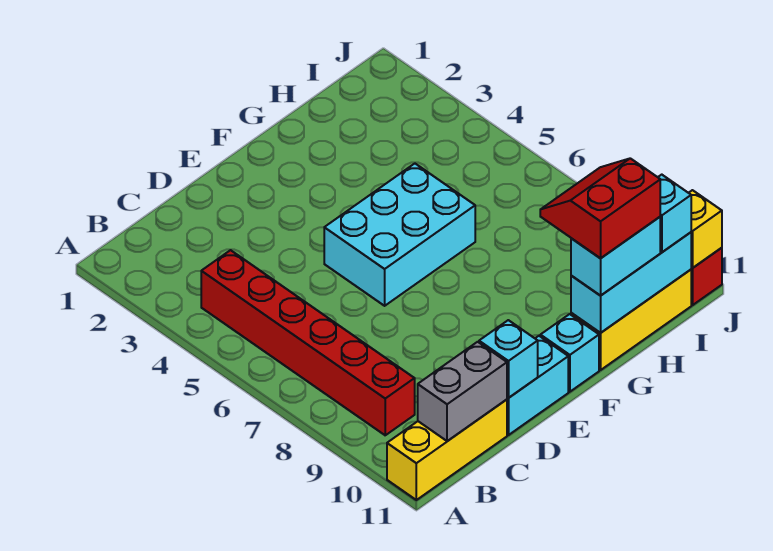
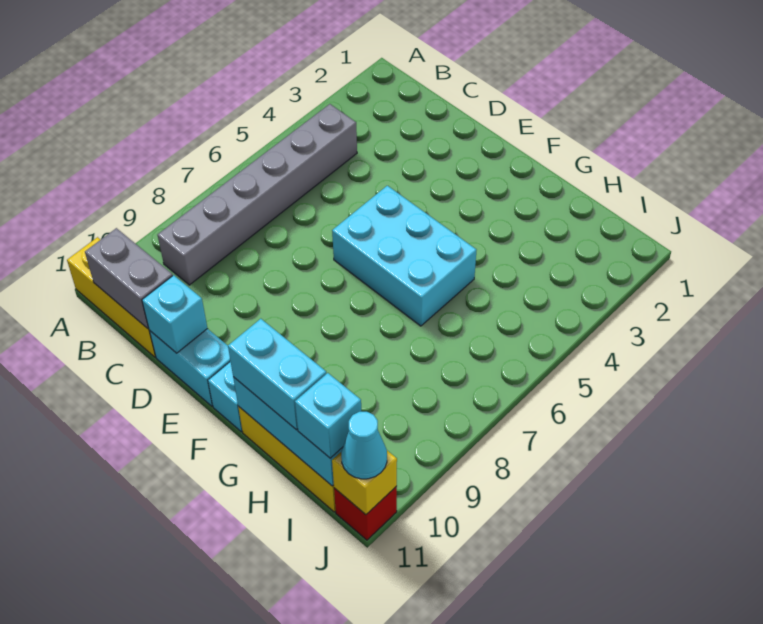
red 1x6 brick [201,250,415,435] -> grey 1x6 brick [157,104,357,285]
red 2x2 slope [540,158,660,258] -> none
none -> cyan 1x1 cone [341,412,387,479]

